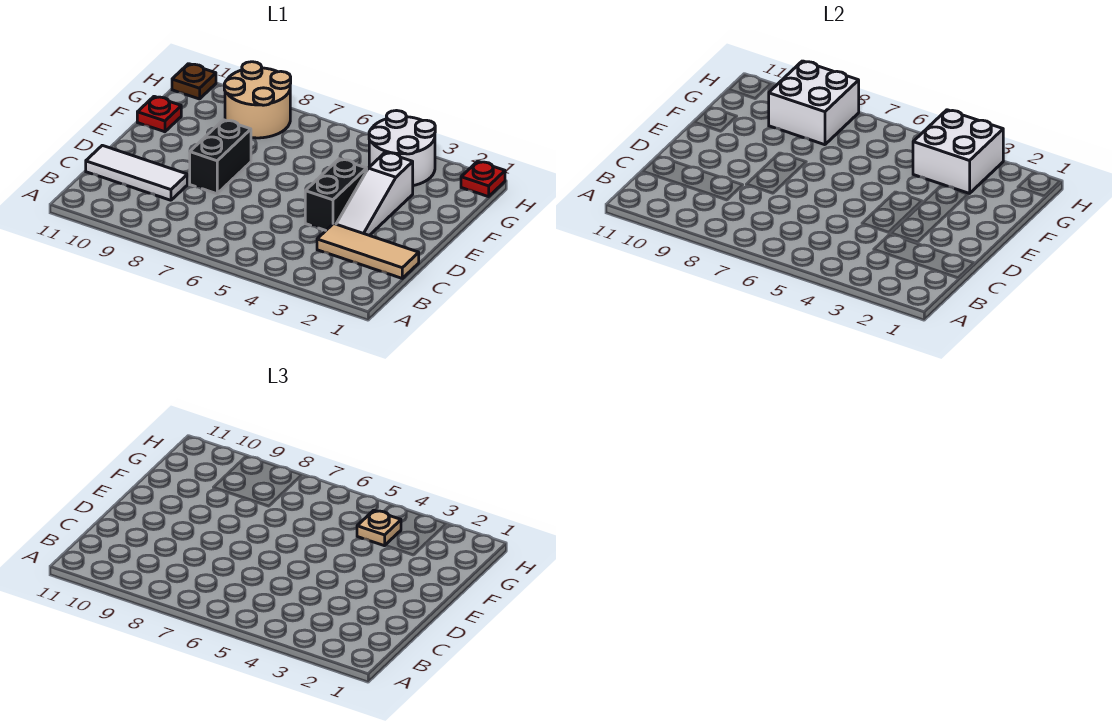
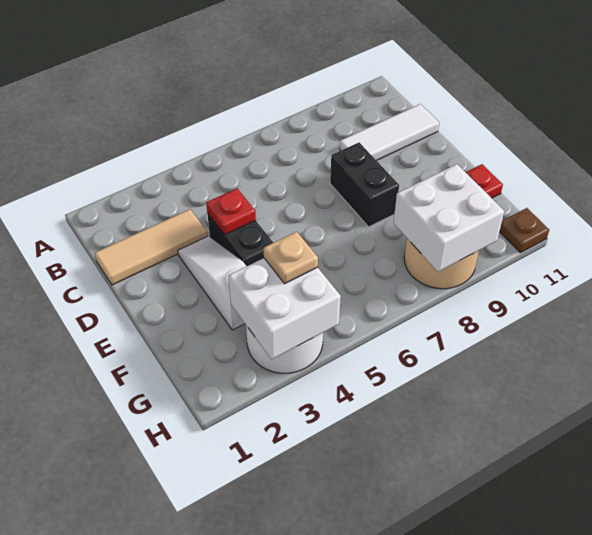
red 1x1 plate [461,161,505,197] -> red 1x1 plate moved to [206,188,256,235]

